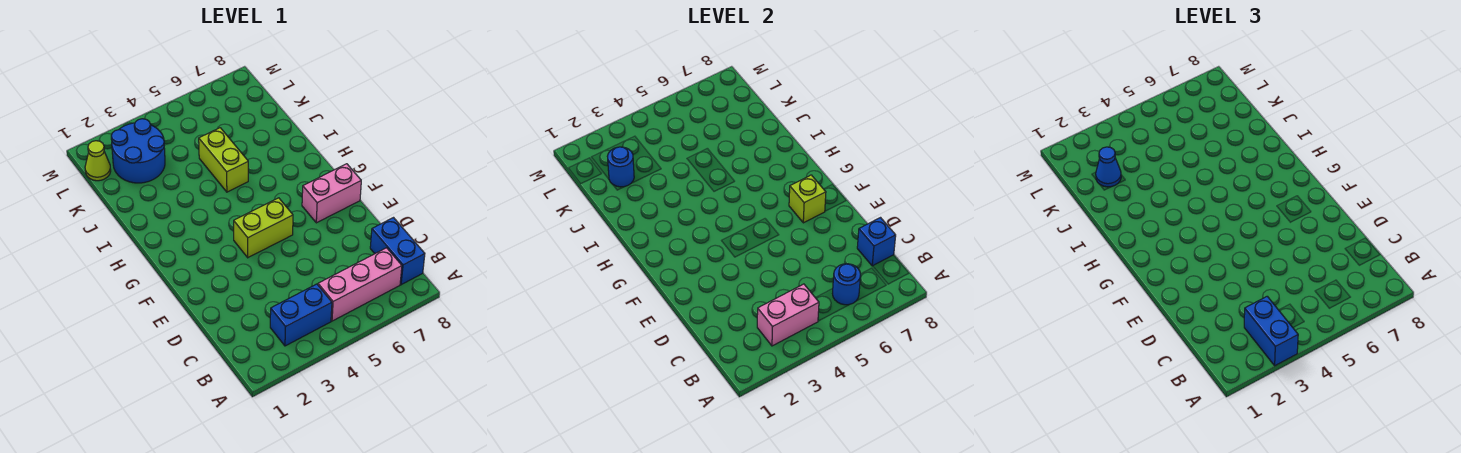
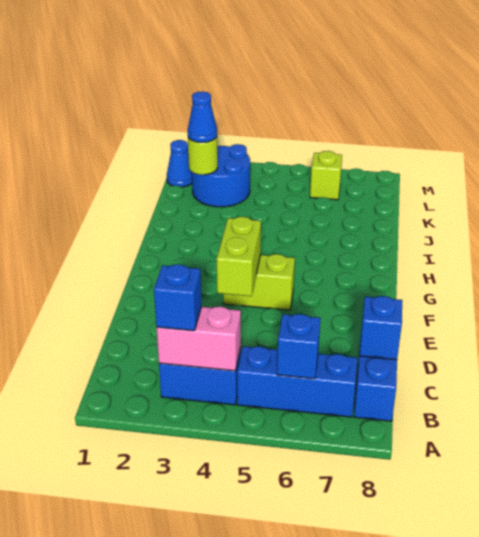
blue 1x2 brick [1244,296,1298,366] -> blue 1x1 brick [154,264,202,331]
pink 1x3 brick [318,248,402,321] -> blue 1x3 brick [237,346,357,417]
blue 1x1 round brick [833,264,861,305] -> blue 1x1 brick [277,314,320,379]
pink 1x2 brick [302,164,361,223] -> none
lime 1x1 brick [789,175,826,223] -> lime 1x1 brick moved to [310,151,342,200]
lime 1x2 brick [199,128,248,192] -> lime 1x2 brick moved to [217,217,261,296]
blue 1x1 round brick [607,147,634,187] -> lime 1x1 round brick [188,137,218,175]
lime 1x1 cone [85,141,111,181] -> blue 1x1 cone [167,140,192,187]

